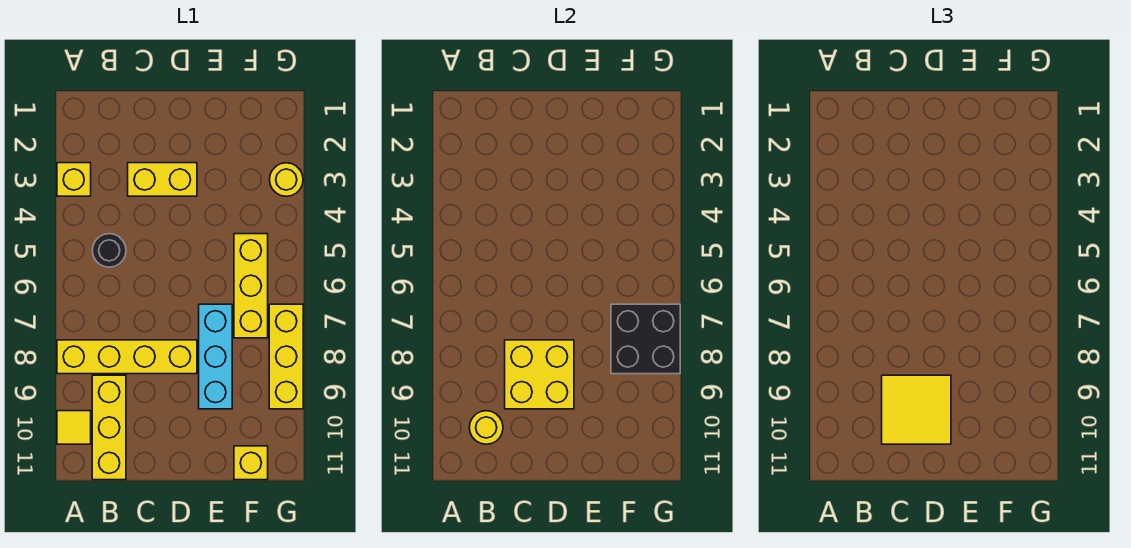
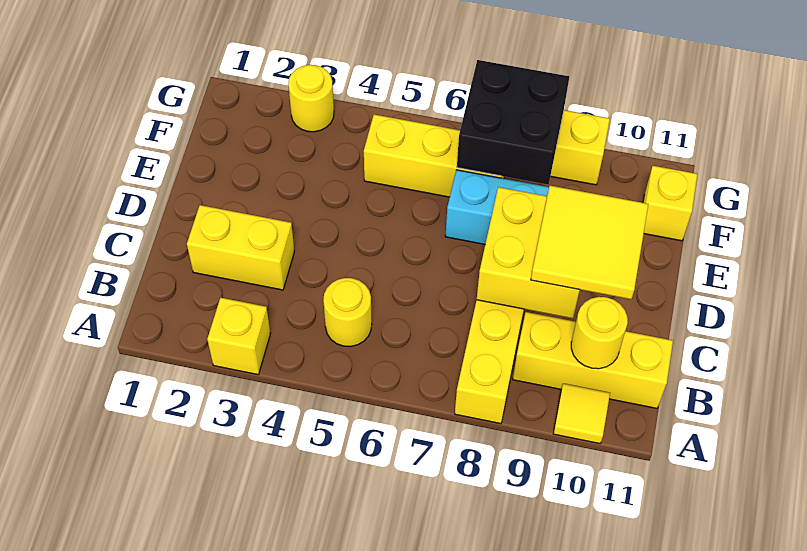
black 1x1 round brick [92,234,126,267] -> yellow 1x1 round brick [323,278,372,347]
yellow 1x2 brick [128,163,197,196] -> yellow 1x2 brick turned to [187,205,294,290]

